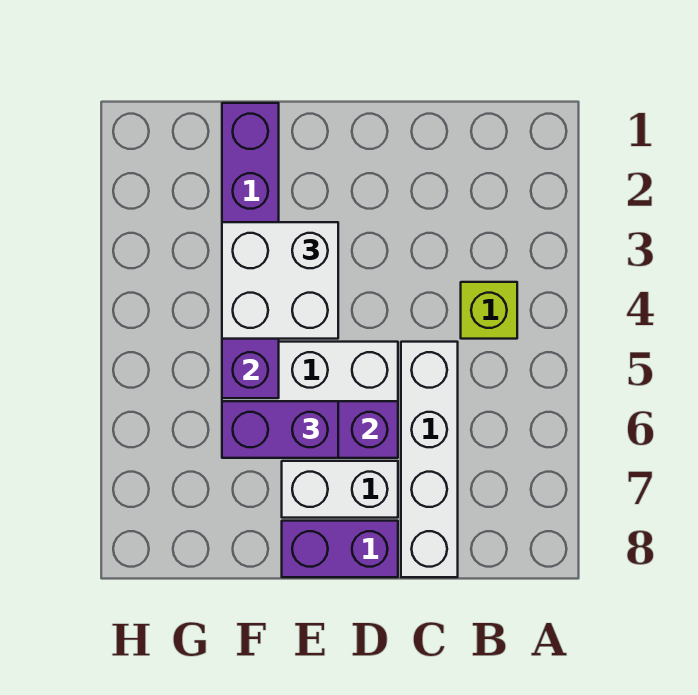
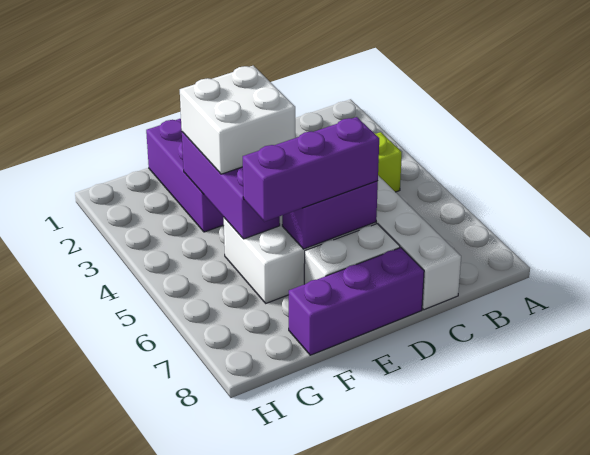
purple 1x2 brick [282,521,398,577] -> purple 1x3 brick [289,248,424,355]
purple 1x2 brick [222,401,338,458] -> purple 1x3 brick [243,117,379,222]

